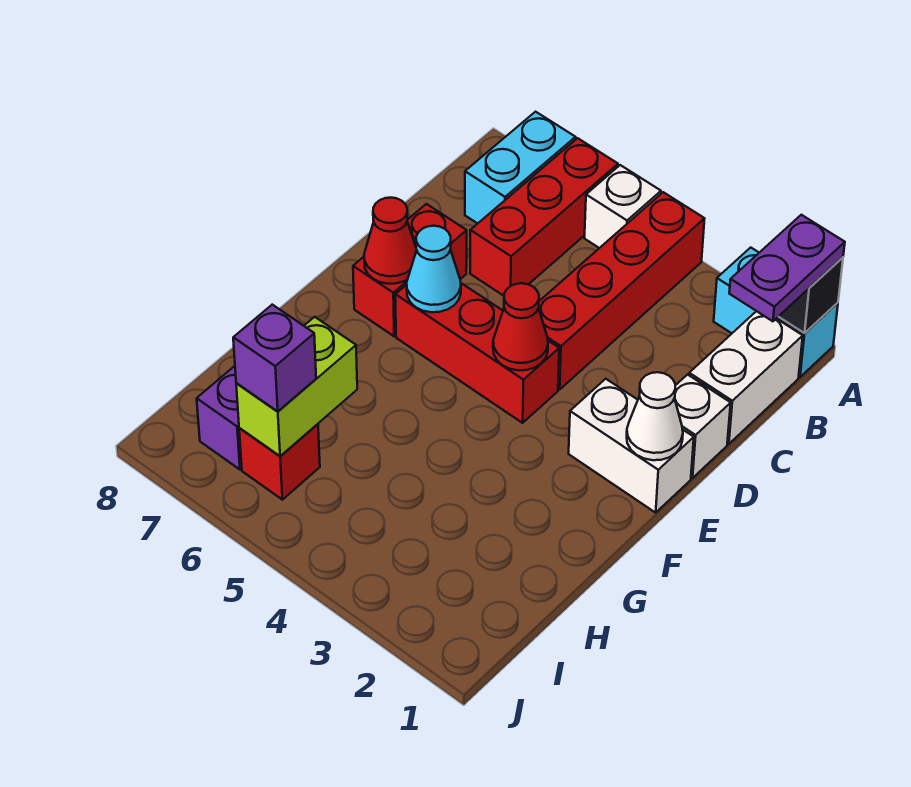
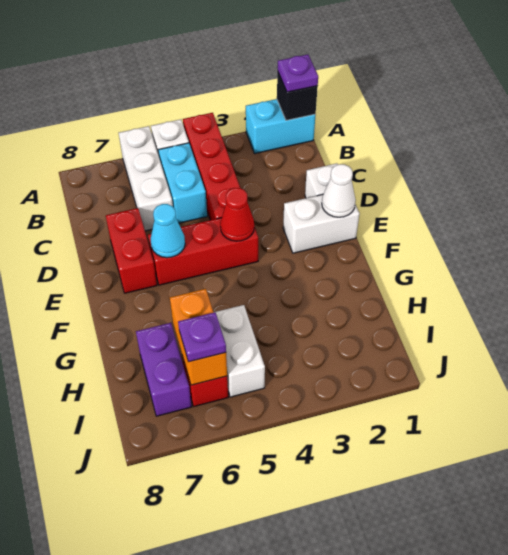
purple 1x2 plate [729,215,845,321] -> purple 1x1 plate [278,55,318,92]
red 1x3 brick [470,138,618,296] -> white 1x3 brick [119,126,173,231]
cyan 1x2 brick [465,112,576,224] -> cyan 1x2 brick moved to [158,143,207,223]
white 1x2 brick [689,311,803,444] -> white 1x2 brick moved to [215,305,265,397]
red 1x1 cone [364,197,417,284] -> none
lime 1x2 brick [236,317,357,456] -> orange 1x2 brick [170,289,227,385]
purple 1x1 brick [233,305,316,412] -> purple 1x1 plate [178,312,226,362]

